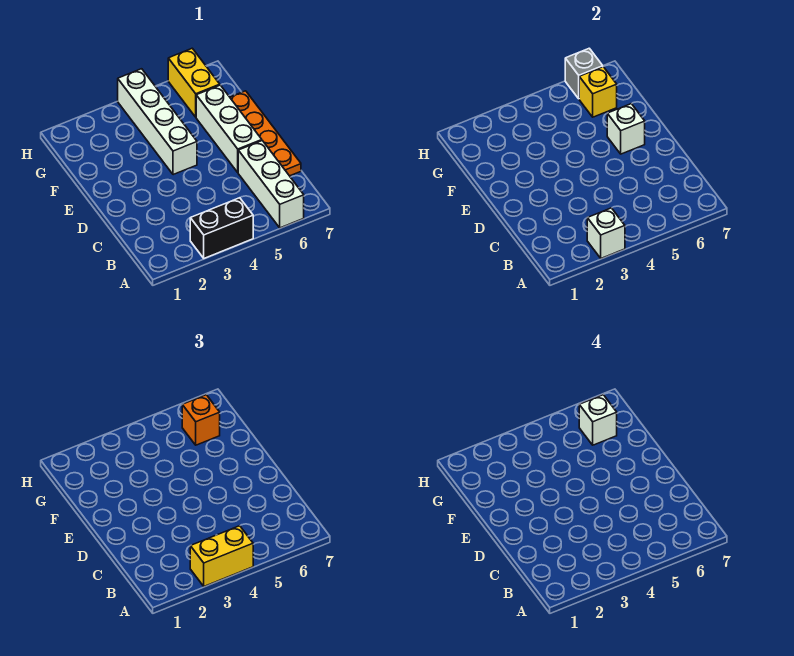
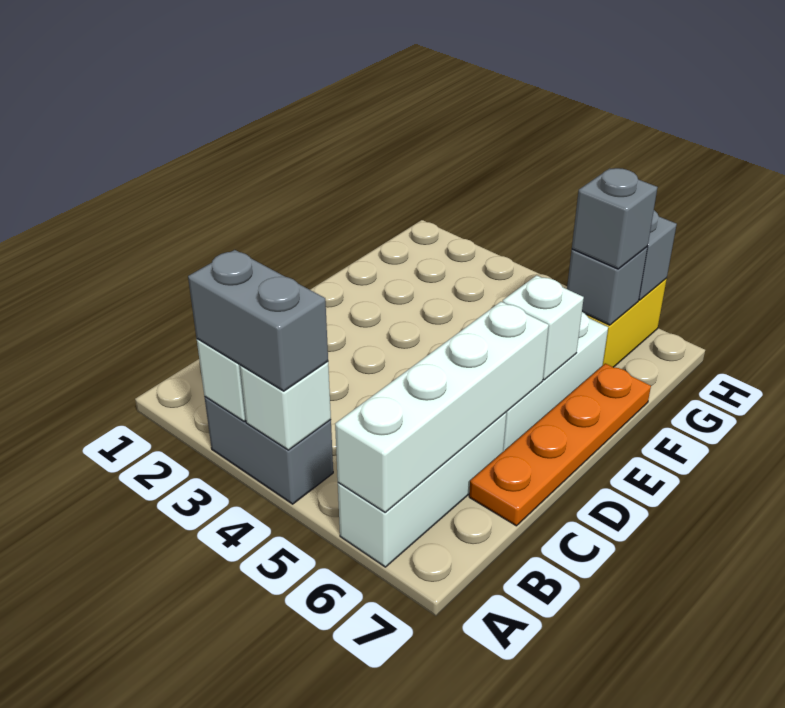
black 1x2 brick [190,198,253,258] -> grey 1x2 brick [205,397,333,504]
yellow 1x2 brick [190,526,253,586] -> grey 1x2 brick [188,250,328,391]
white 1x4 brick [118,69,197,175] -> white 1x4 brick moved to [335,302,549,512]
yellow 1x1 brick [579,67,617,117] -> grey 1x1 brick [567,247,647,325]
orange 1x1 brick [182,395,220,445] -> grey 1x1 brick [572,168,658,269]
white 1x1 brick [579,395,617,445] -> white 1x1 brick moved to [240,362,331,450]

